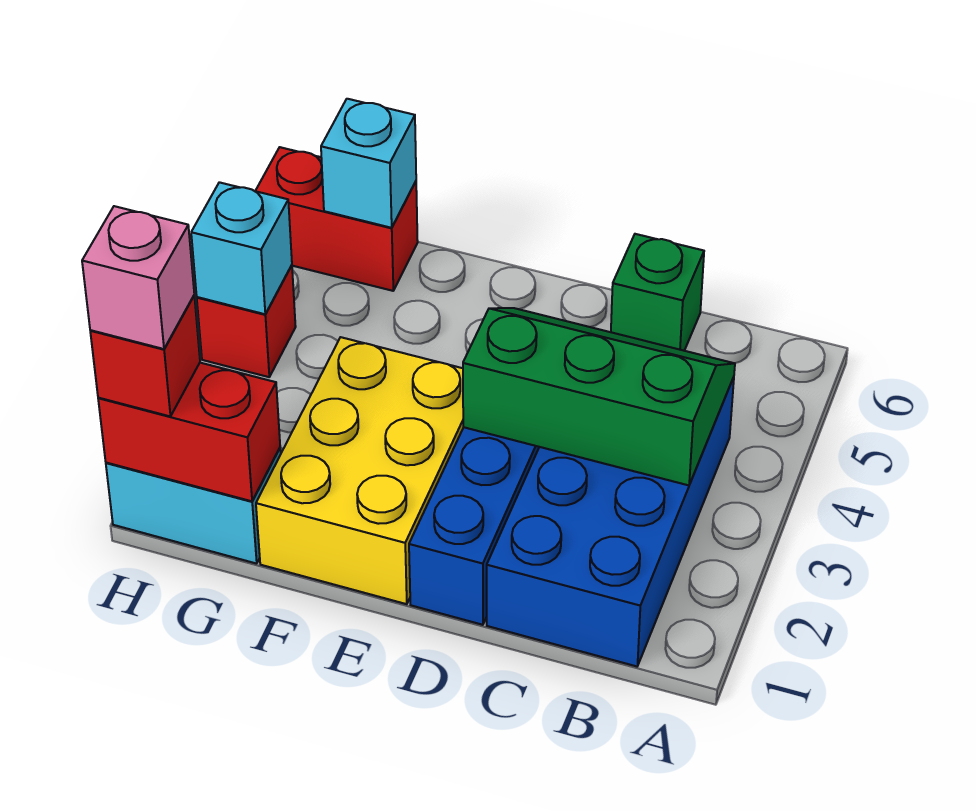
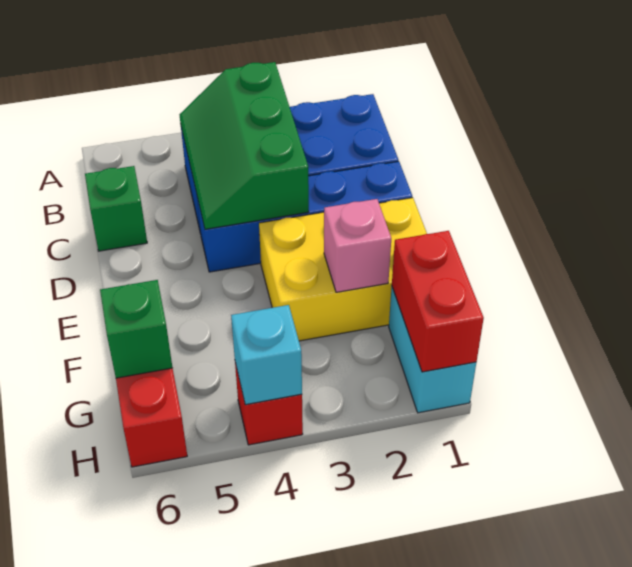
cyan 1x1 brick [321,99,416,228] -> green 1x1 brick [100,280,172,378]
red 1x1 brick [90,296,200,416] -> none
pink 1x1 brick [82,206,194,349] -> pink 1x1 brick moved to [324,199,391,292]

